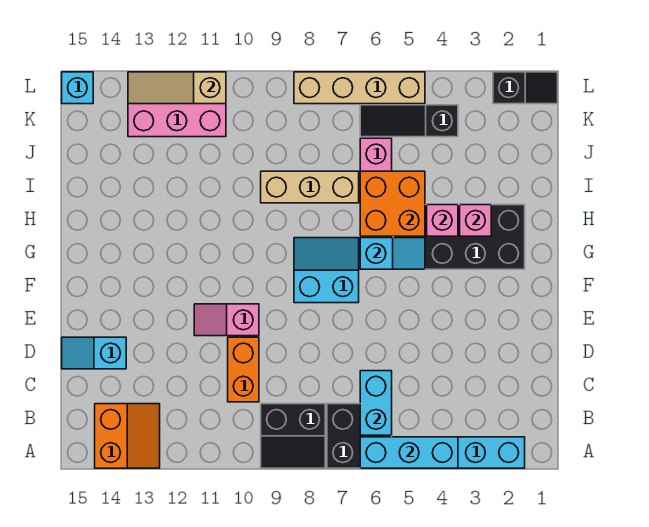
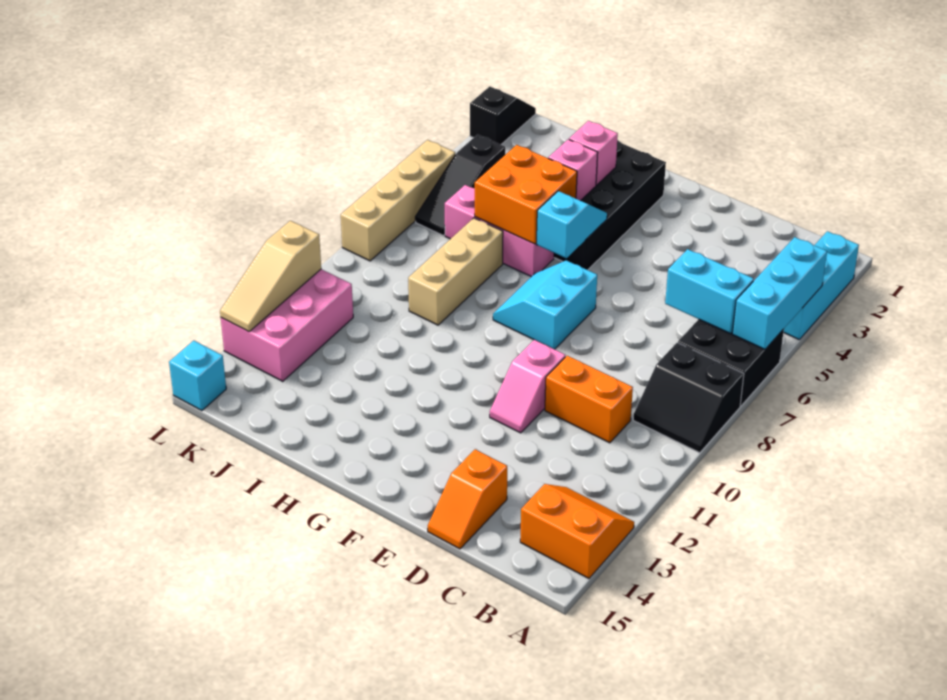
black 2x2 slope [261,404,325,468] -> black 2x2 slope turned to [633,343,744,453]
cyan 1x2 slope [62,337,126,369] -> orange 1x2 slope [428,449,507,549]

